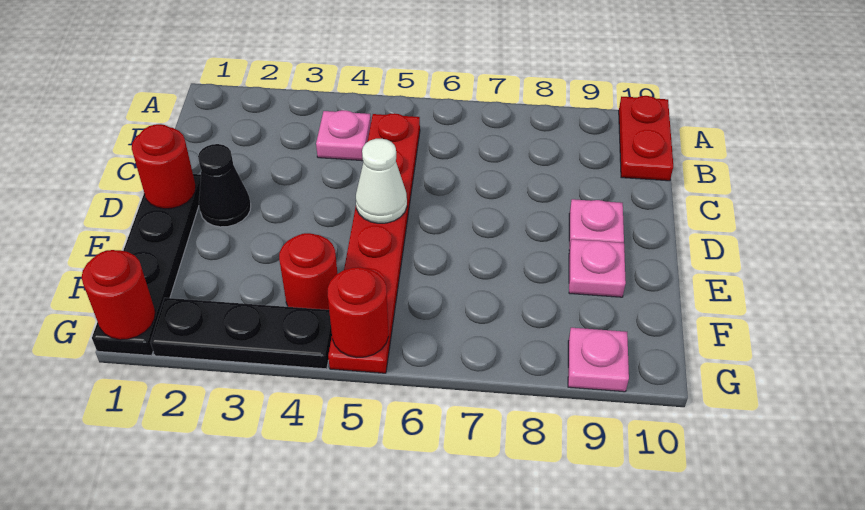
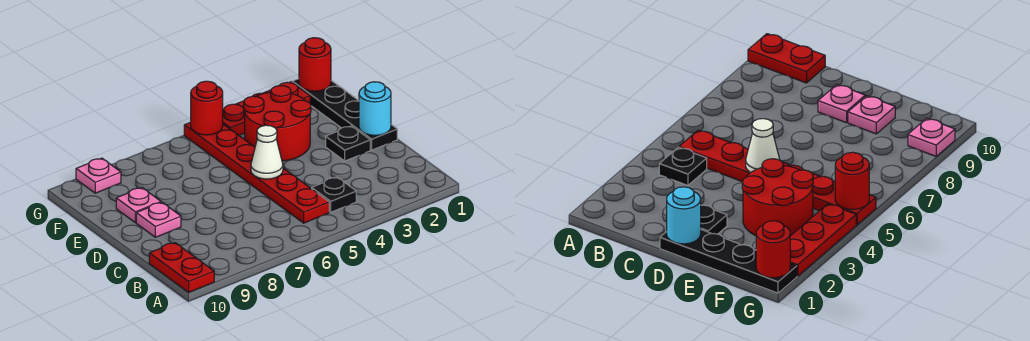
pink 1x1 plate [316,110,371,161] -> black 1x1 plate [312,177,356,212]
red 1x1 round brick [132,124,196,209] -> cyan 1x1 round brick [359,82,391,135]
black 1x1 cone [198,144,251,227] -> black 1x1 plate [326,126,370,161]
red 1x1 round brick [279,233,337,310] -> red 2x2 round brick [244,86,311,161]
black 1x3 plate [150,298,332,369] -> red 1x3 plate [223,82,310,135]

